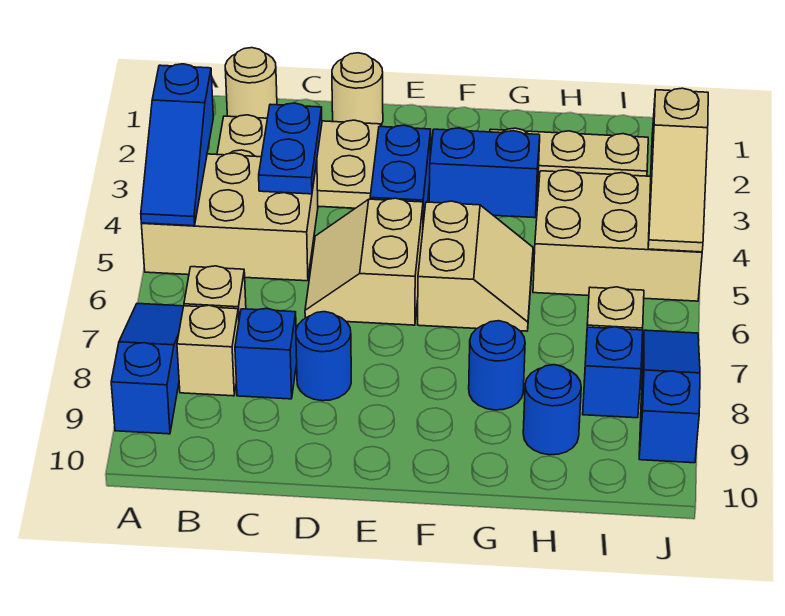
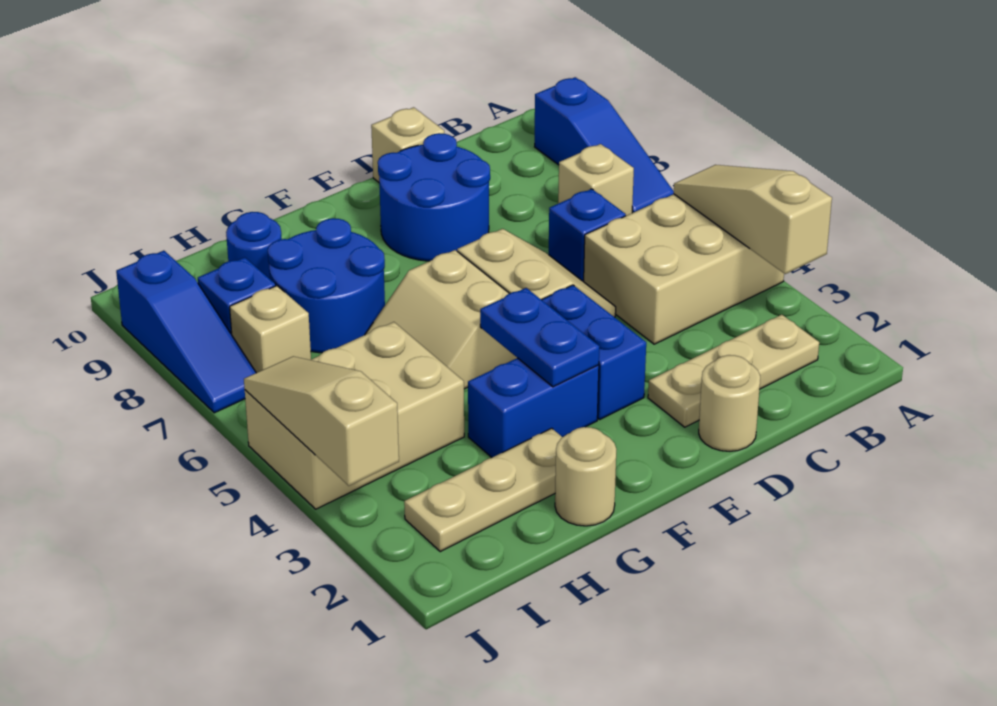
blue 1x3 slope [141,64,213,226] -> tan 1x3 slope [674,165,832,274]
tan 1x1 round brick [225,48,277,118] -> tan 1x1 round brick moved to [555,427,616,526]
tan 2x3 plate [217,115,381,208] -> tan 1x3 plate [648,315,819,427]
tan 1x1 brick [177,305,239,396] -> tan 1x1 brick moved to [371,107,444,182]
blue 1x2 plate [259,103,322,194] -> blue 1x2 plate moved to [480,288,600,387]
blue 1x1 brick [235,308,297,399] -> blue 1x1 brick moved to [549,189,626,282]
blue 1x1 round brick [296,312,351,401] -> blue 2x2 round brick [378,133,490,261]
blue 1x1 round brick [469,321,525,410] -> blue 2x2 round brick [268,218,385,353]

